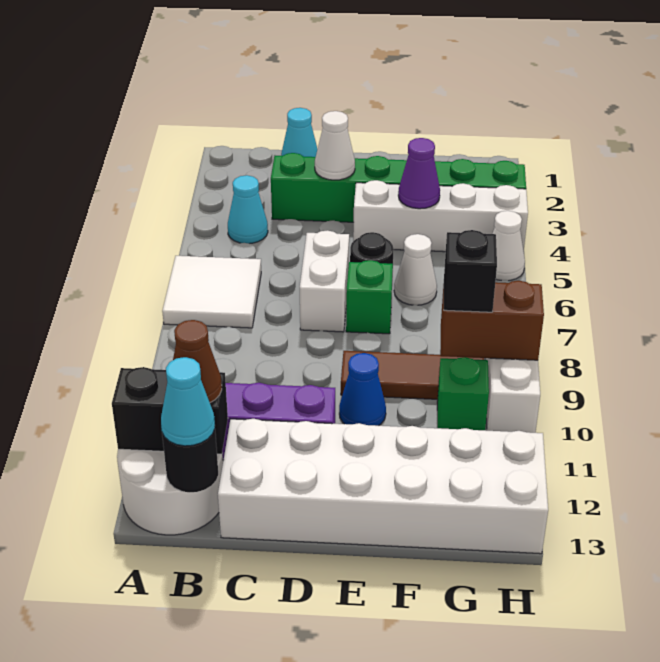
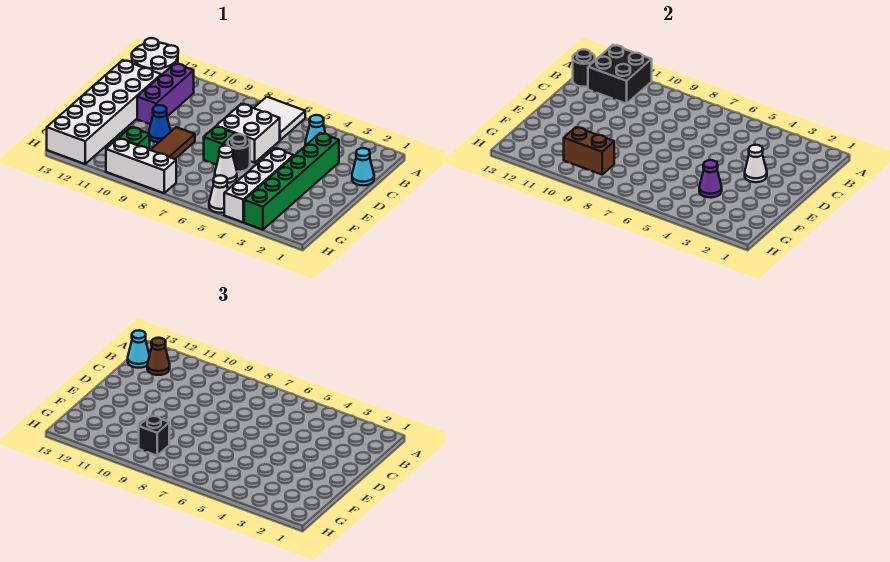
black 1x2 brick [112,367,228,454] -> black 2x2 brick [588,45,652,104]
white 1x2 brick [300,230,349,332] -> white 2x2 brick [216,104,280,163]
brown 1x2 brick [440,281,544,360] -> brown 1x2 brick turned to [564,127,614,175]

